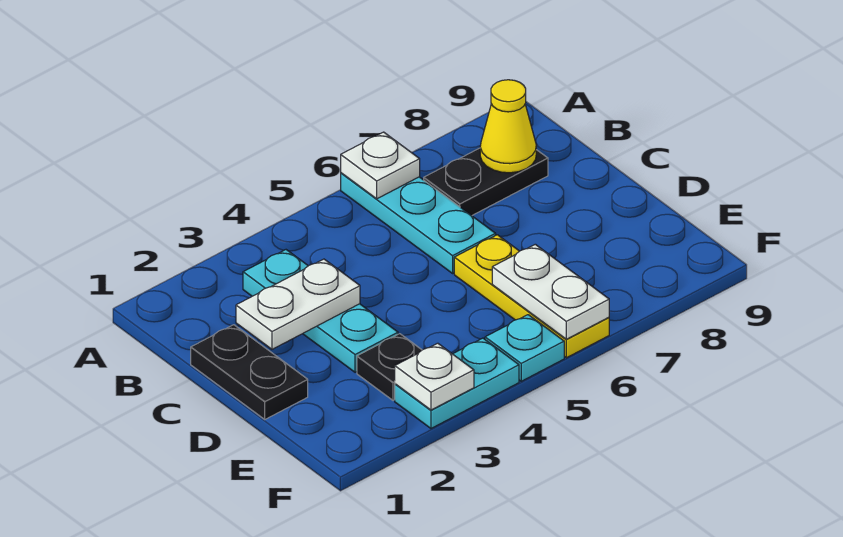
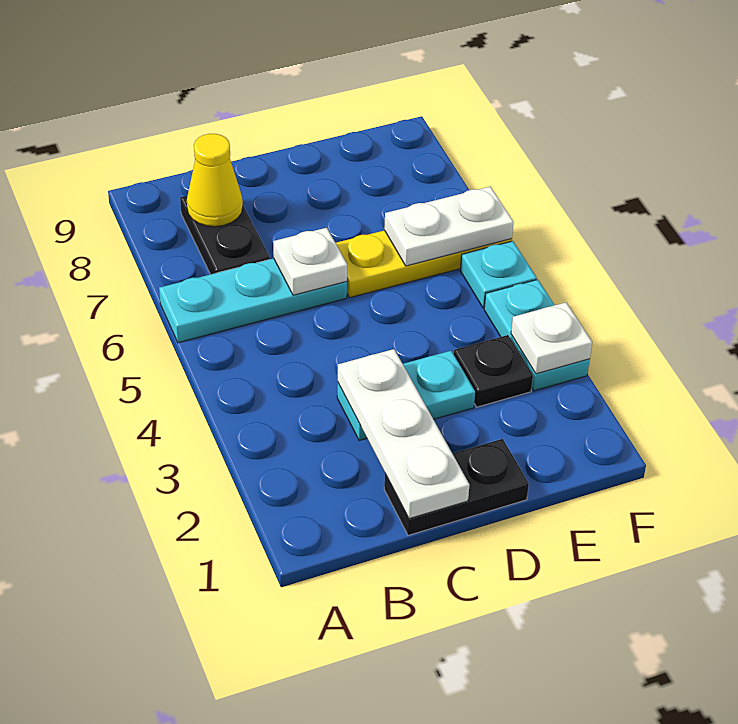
white 1x1 plate [341,132,420,199] -> white 1x1 plate moved to [273,228,347,295]
cyan 1x3 plate [243,250,398,372] -> cyan 1x2 plate [337,351,475,441]
white 1x2 plate [236,259,360,349] -> white 1x3 plate [338,349,469,519]

